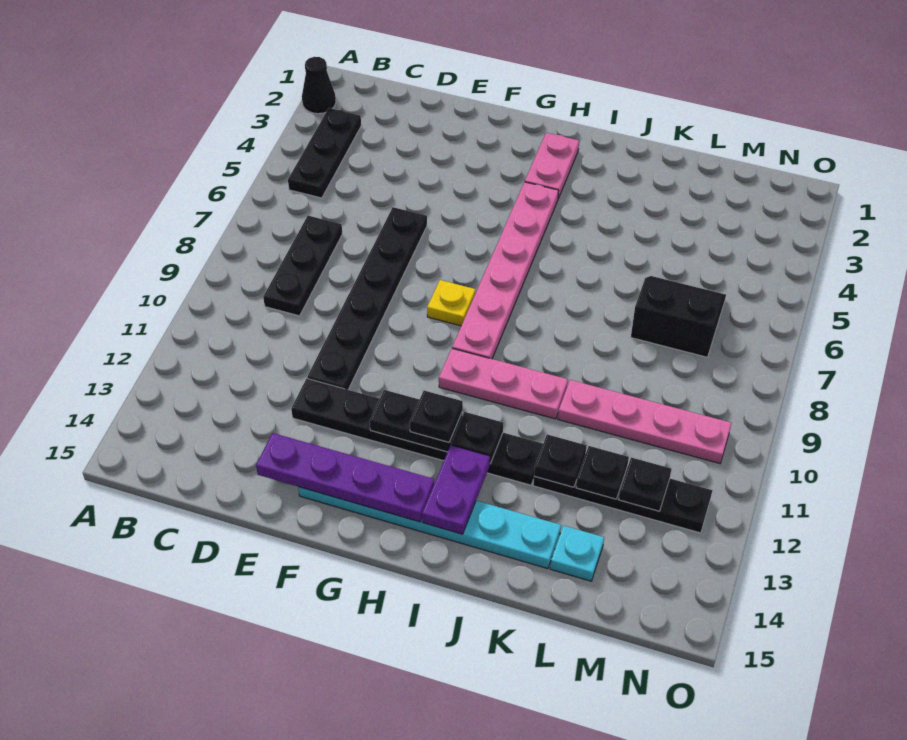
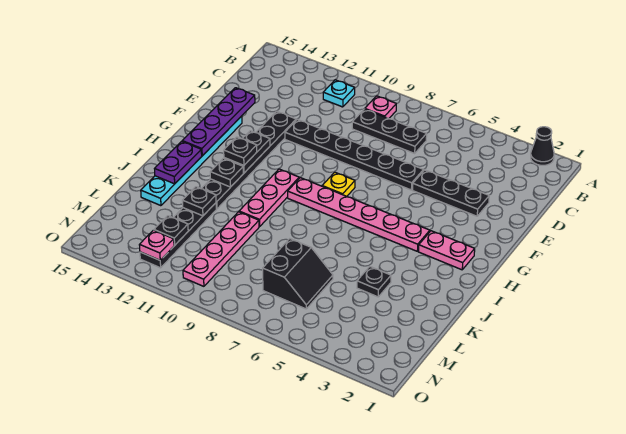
black 1x3 plate [288,108,361,198] -> black 1x3 plate moved to [413,170,489,216]
none -> pink 1x1 plate [365,96,396,119]
purple 1x2 plate [422,445,490,534] -> purple 1x2 plate turned to [155,141,202,184]
black 1x1 plate [576,446,629,499] -> black 1x1 plate moved to [357,267,391,297]
cyan 1x1 plate [550,526,604,581] -> cyan 1x1 plate moved to [323,80,355,107]
none -> pink 1x1 plate [139,230,174,260]

